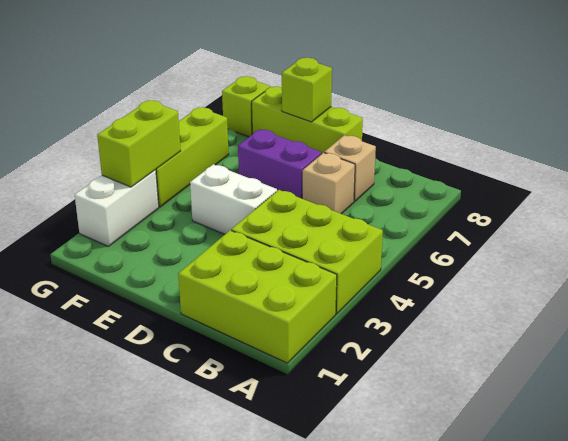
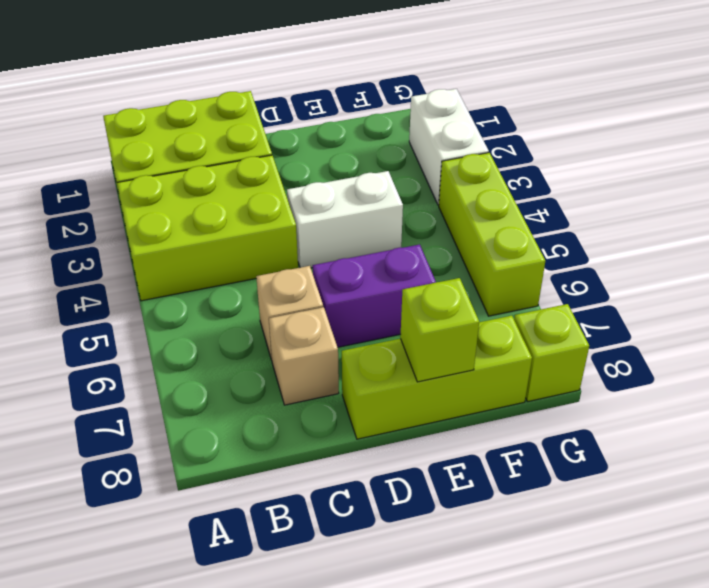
lime 1x2 brick [97,100,181,187] -> none

